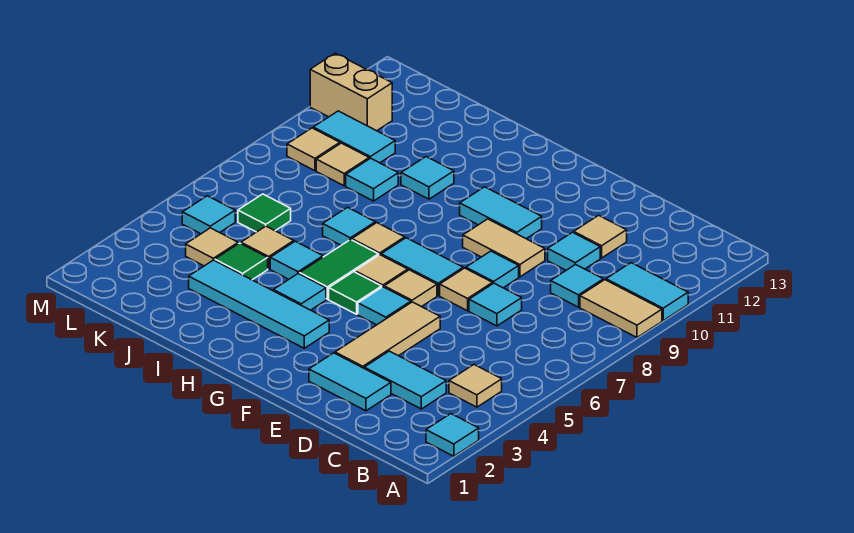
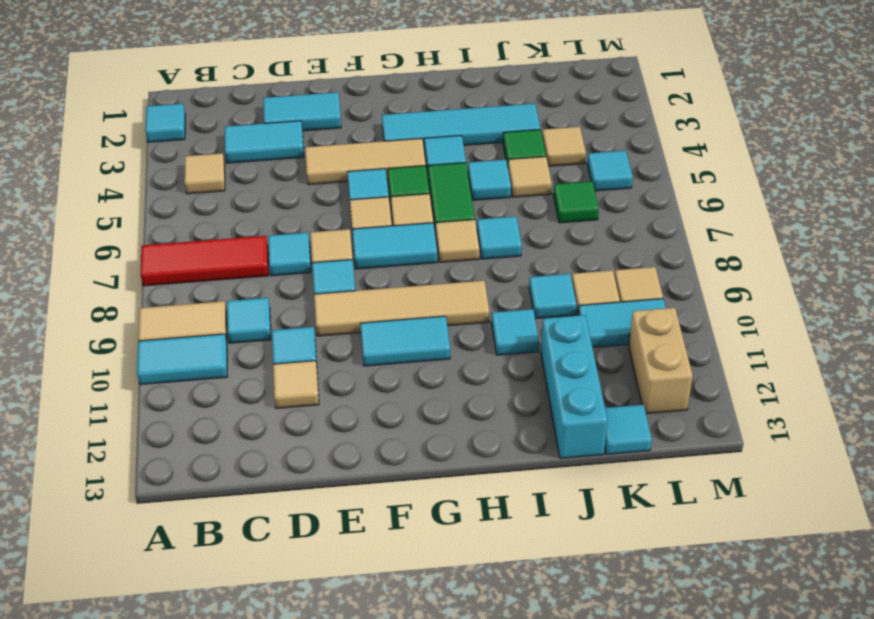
none -> red 1x3 tile [140,236,269,286]
tan 1x3 tile [335,302,440,368] -> tan 1x3 tile turned to [305,138,426,185]
tan 1x2 tile [463,219,545,277] -> tan 1x4 tile [314,281,489,336]
none -> cyan 1x3 brick [541,315,608,458]
none -> cyan 1x1 tile [605,405,652,454]
tan 1x2 brick [310,53,392,131] -> tan 1x2 brick turned to [629,308,693,414]

